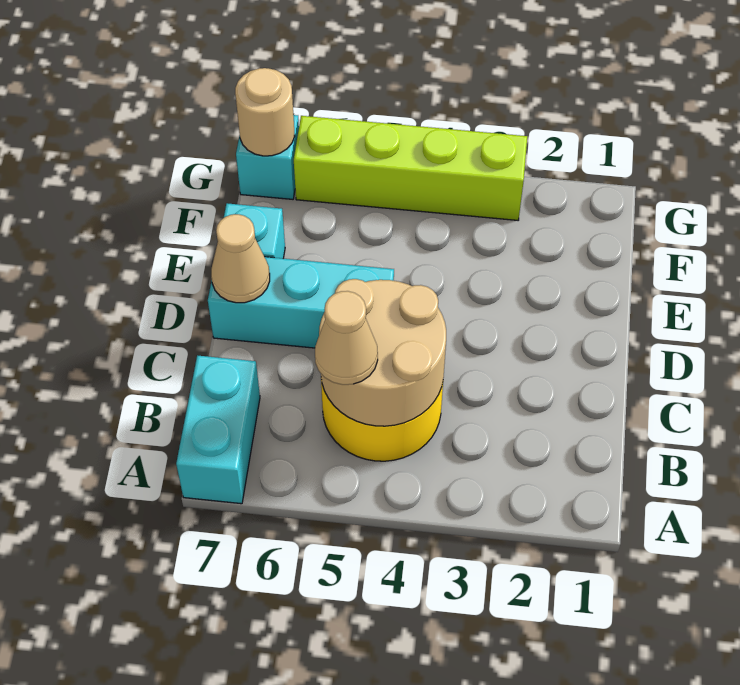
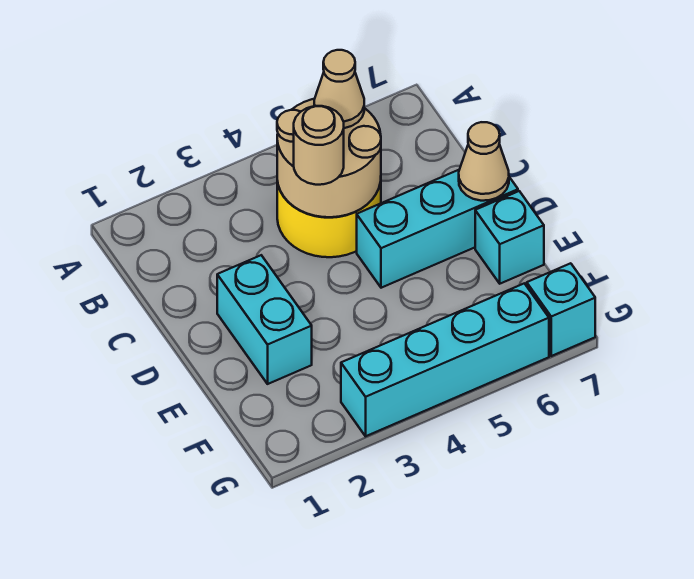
cyan 1x2 brick [176,355,260,504] -> cyan 1x2 brick moved to [217,255,312,384]
lime 1x4 brick [294,116,527,220] -> cyan 1x4 brick [341,283,549,436]
tan 1x1 round brick [235,68,295,156] -> tan 1x1 round brick moved to [294,106,344,185]

